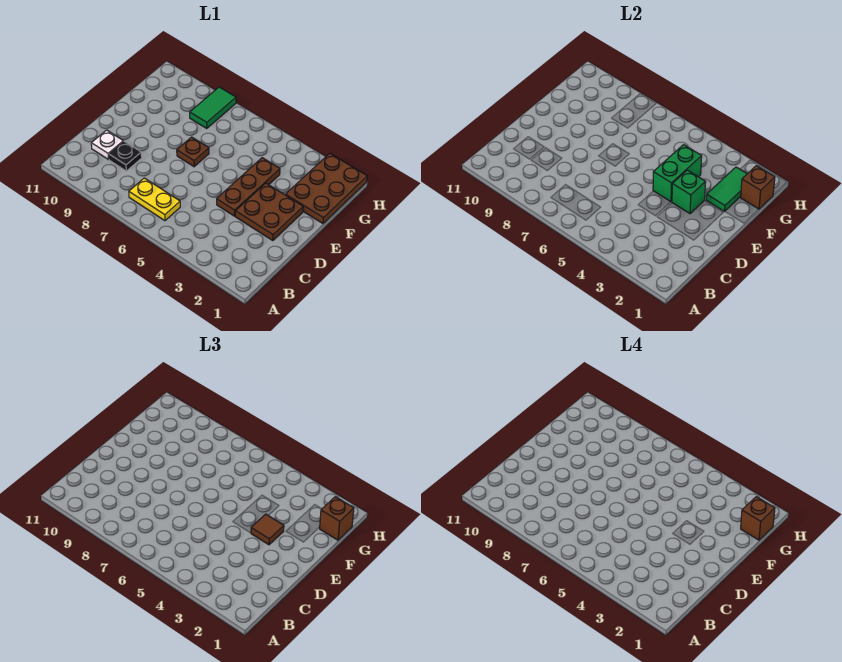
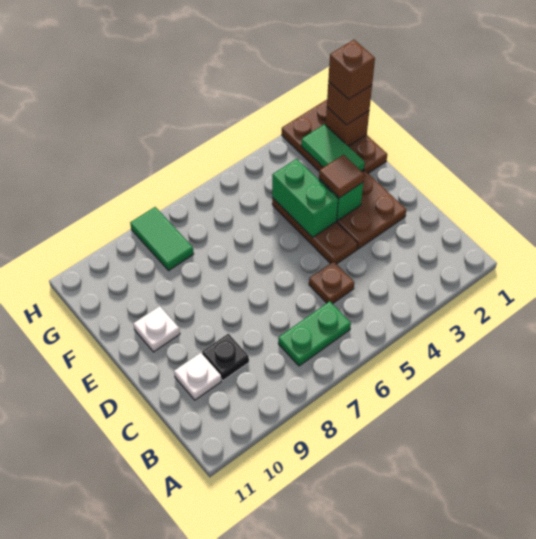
yellow 1x2 plate [129,178,180,221] -> green 1x2 plate [278,301,351,366]
brown 1x1 plate [177,137,209,167] -> brown 1x1 plate moved to [309,261,354,304]
none -> white 1x1 plate [133,306,180,352]

